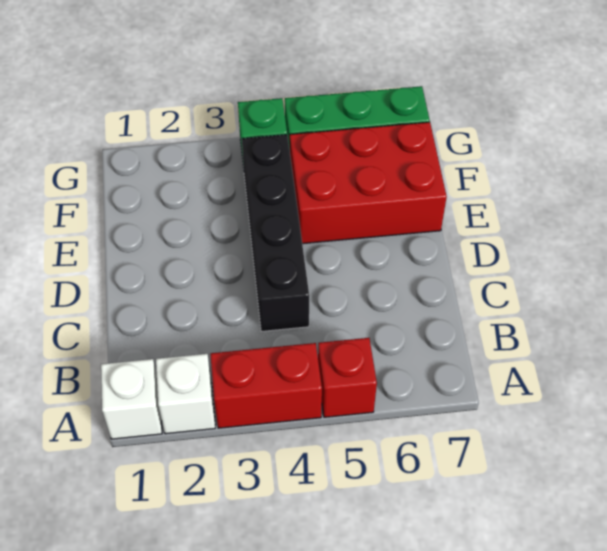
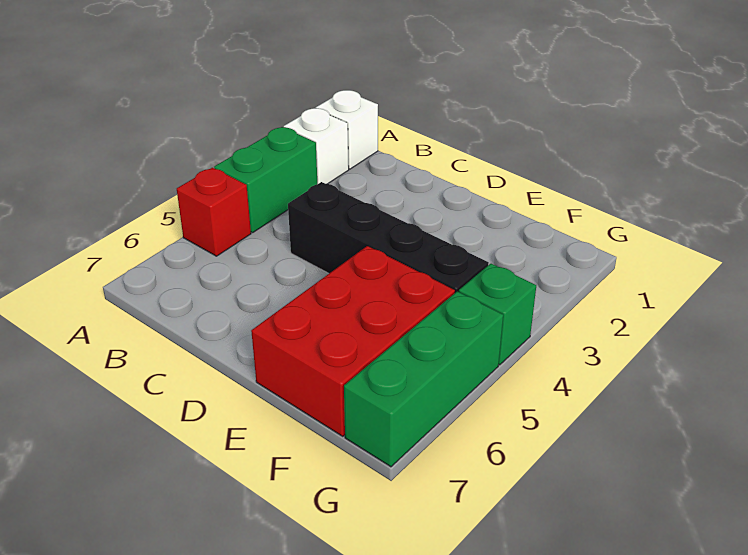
red 1x2 brick [210,343,322,428] -> green 1x2 brick [214,127,317,233]

